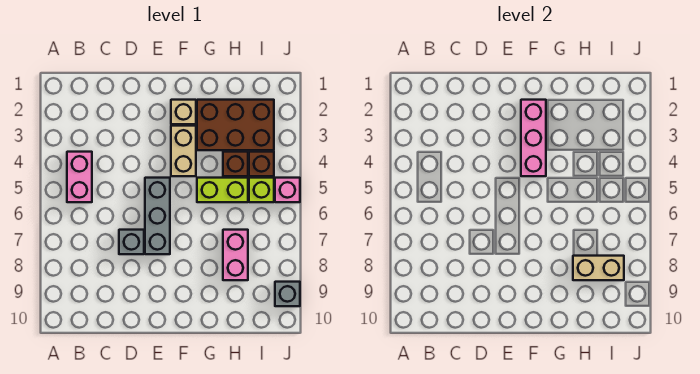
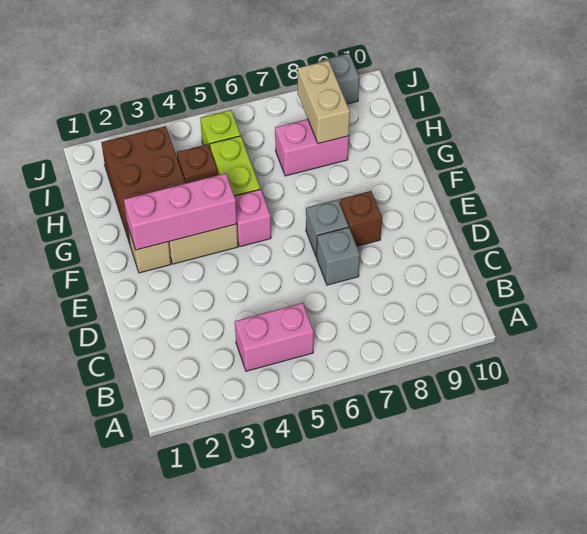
grey 1x3 brick [145,178,170,254] -> grey 1x1 brick [306,200,349,257]
brown 1x1 brick [249,152,274,176] -> brown 1x1 brick moved to [340,191,382,246]
pink 1x1 brick [275,178,300,202] -> pink 1x1 brick moved to [234,189,271,247]

